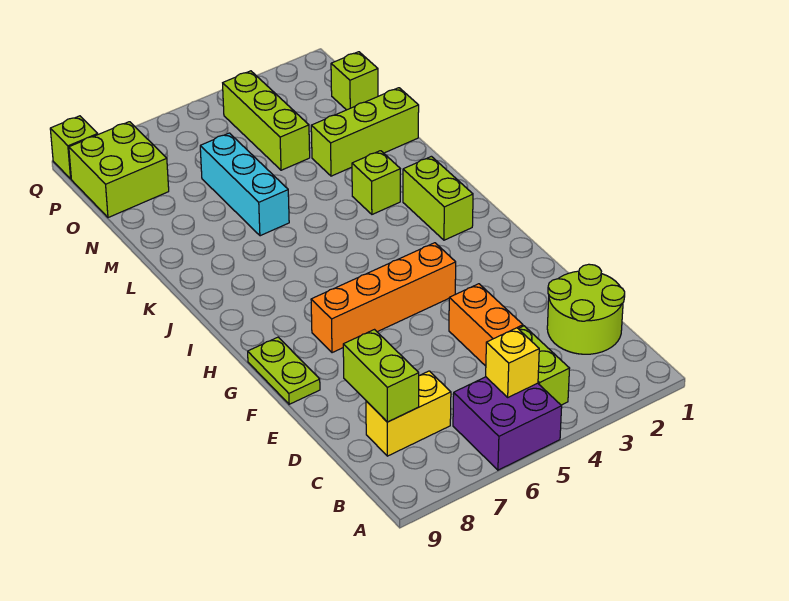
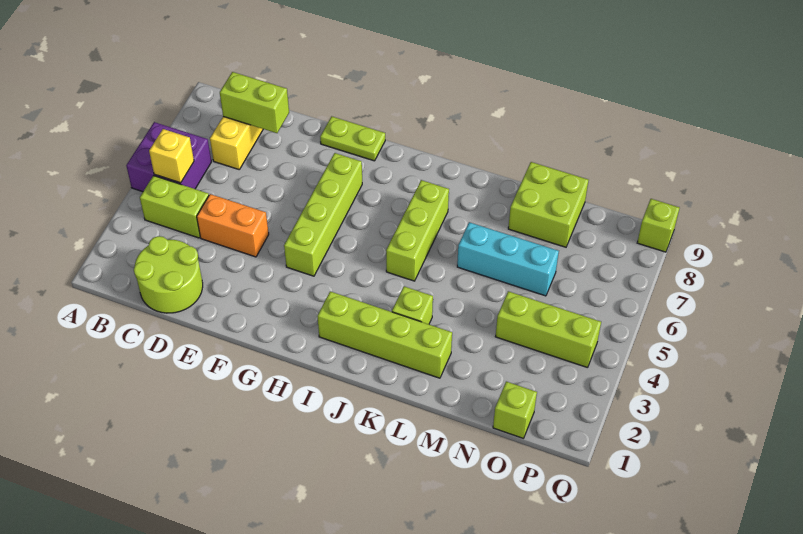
orange 1x4 brick [311,243,456,353] -> lime 1x4 brick [284,153,362,276]
lime 1x2 brick [403,156,473,240] -> lime 1x4 brick [317,291,452,378]
lime 1x3 brick [311,88,419,176] -> lime 1x3 brick moved to [386,180,449,281]
lime 2x2 brick [69,122,169,218] -> lime 2x2 brick moved to [508,162,588,247]

